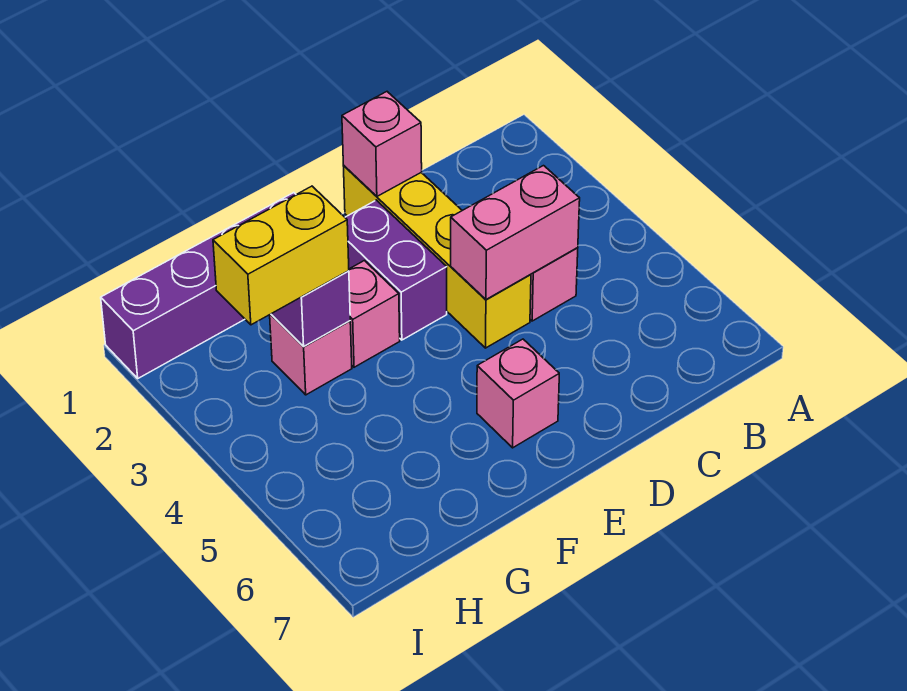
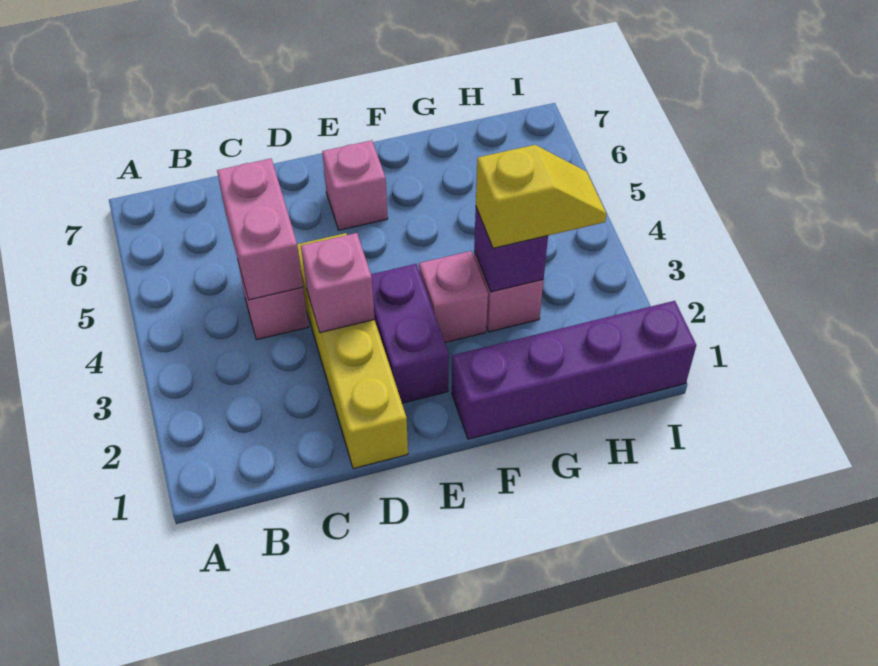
pink 1x2 brick [451,166,580,299] -> pink 1x2 brick turned to [217,159,303,300]
pink 1x1 brick [342,92,422,196] -> pink 1x1 brick moved to [301,233,375,333]
yellow 1x2 brick [213,186,349,325] -> yellow 1x2 slope [476,145,607,248]

